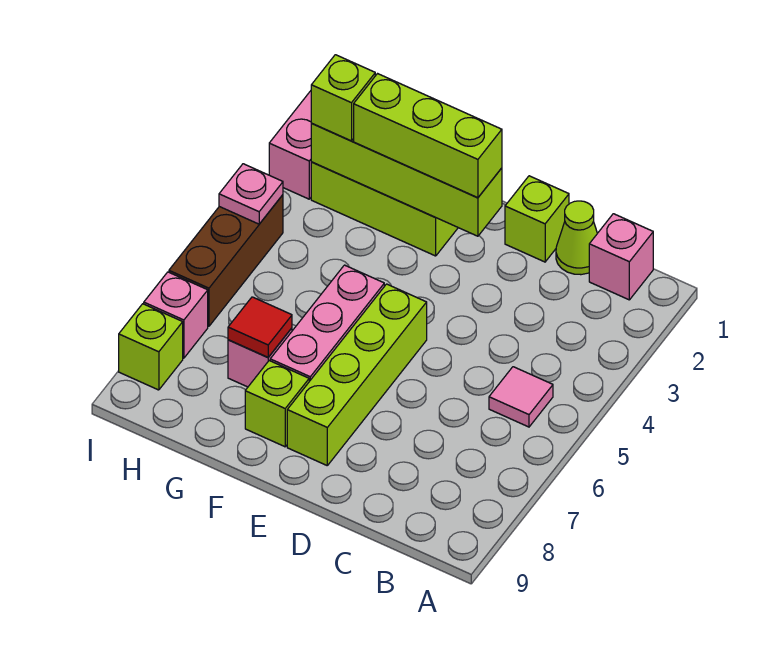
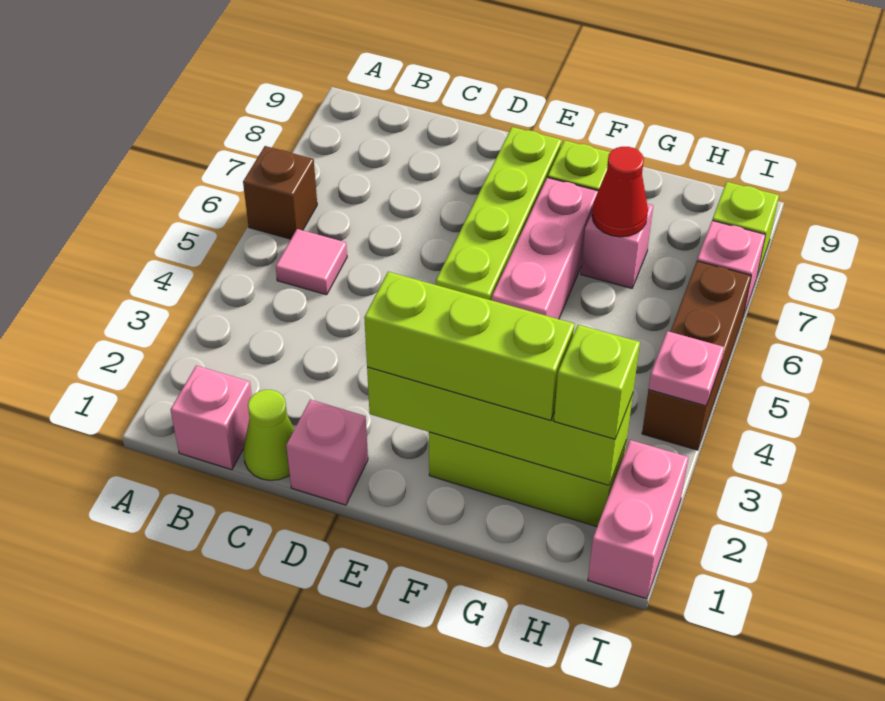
none -> brown 1x1 brick [243,146,317,239]
lime 1x1 brick [505,176,569,262] -> pink 1x1 brick [286,400,368,505]
red 1x1 tile [228,297,292,357] -> red 1x1 cone [592,147,648,237]

